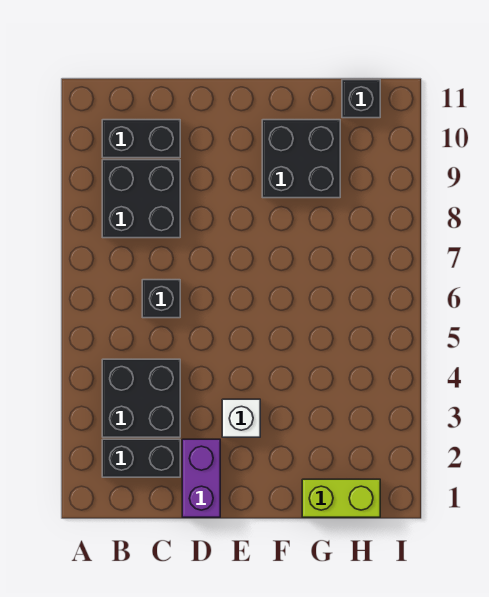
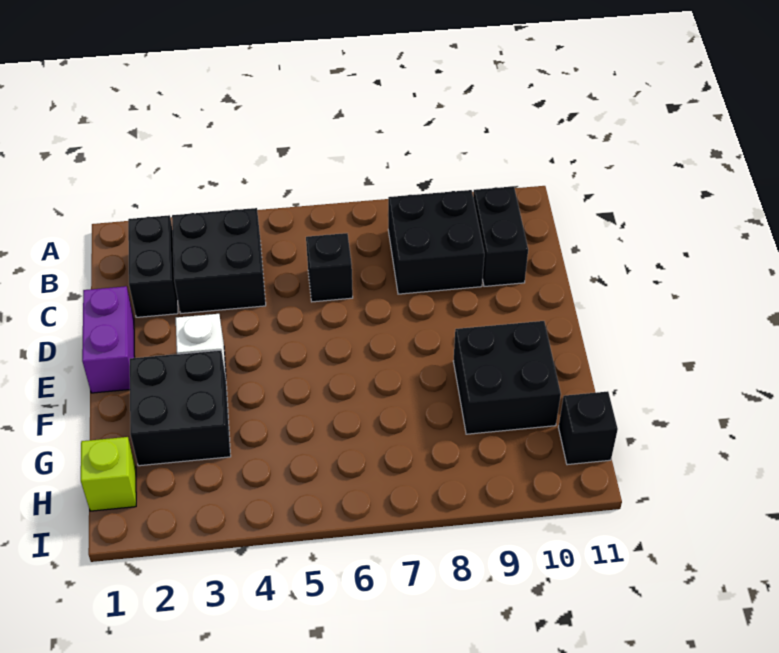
purple 1x2 brick [182,439,220,517] -> purple 1x2 brick turned to [82,286,135,393]
none -> black 2x2 brick [130,350,231,466]
lime 1x2 brick [302,479,380,517] -> lime 1x1 brick [81,437,136,511]

